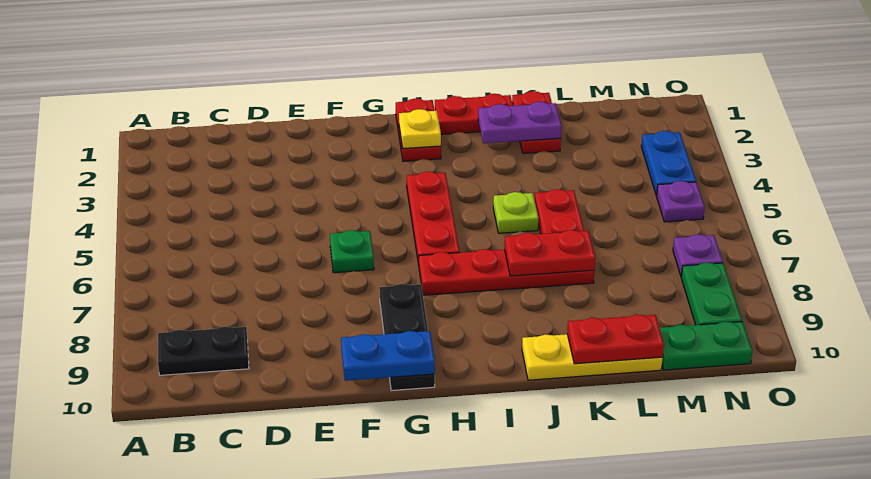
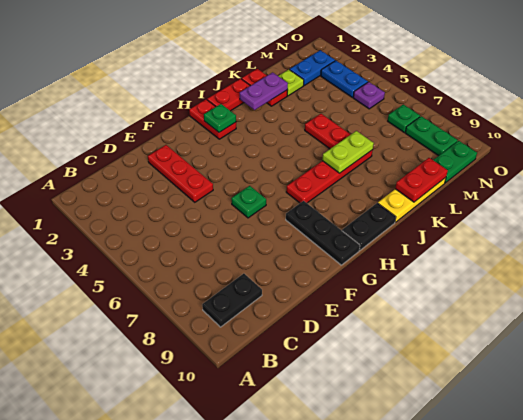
blue 1x2 plate [341,331,435,381] -> blue 1x2 plate moved to [290,50,335,85]
yellow 1x1 plate [399,109,441,149] -> green 1x1 plate [204,104,236,132]
red 1x3 plate [407,172,459,265] -> red 1x3 plate moved to [148,145,213,202]
none -> black 1x2 plate [342,203,396,250]
lime 1x1 plate [493,192,539,233] -> lime 1x1 plate moved to [279,70,304,96]
red 1x2 plate [505,230,595,276] -> lime 1x2 plate [322,131,374,173]
purple 1x1 plate [673,234,723,277] -> green 1x1 plate [388,104,420,132]

